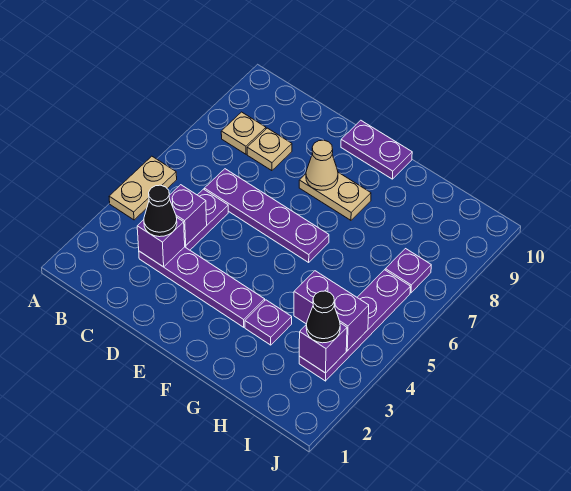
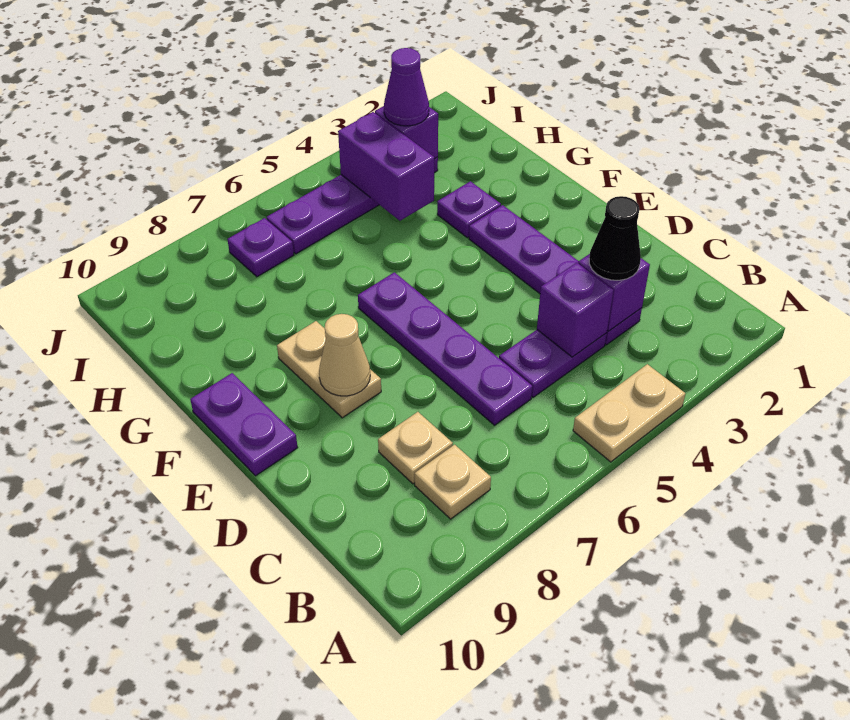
black 1x1 cone [306,291,340,343] -> purple 1x1 cone [384,48,429,126]

